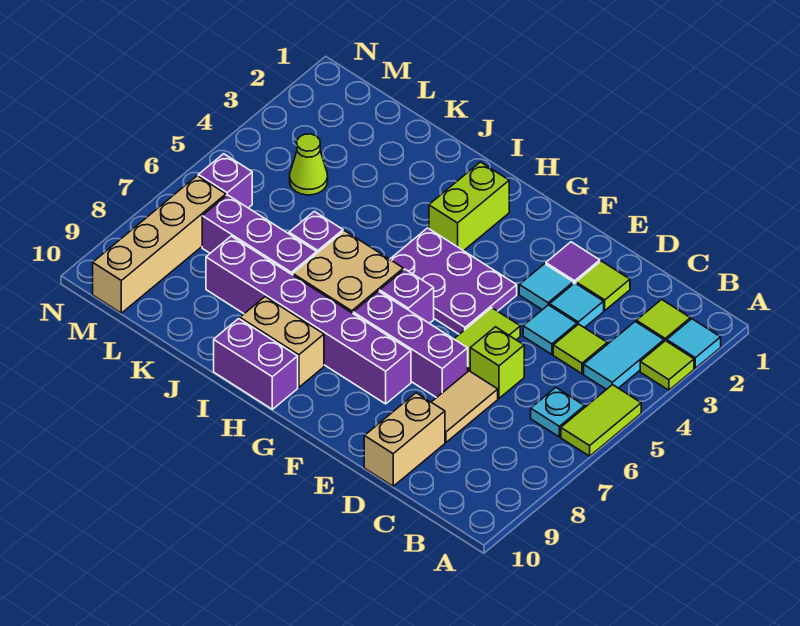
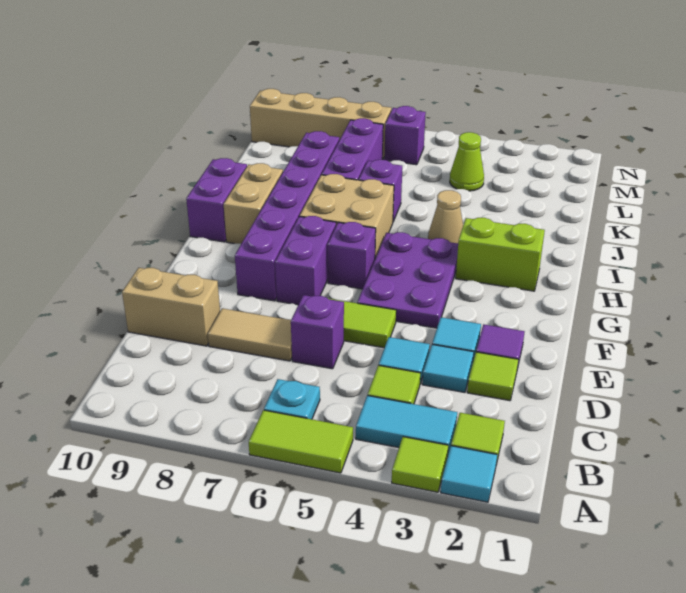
lime 1x1 brick [470,327,524,398] -> purple 1x1 brick [291,295,344,369]
purple 1x3 brick [353,291,468,398] -> purple 1x2 brick [275,216,336,305]
none -> tan 1x1 cone [428,190,463,243]

